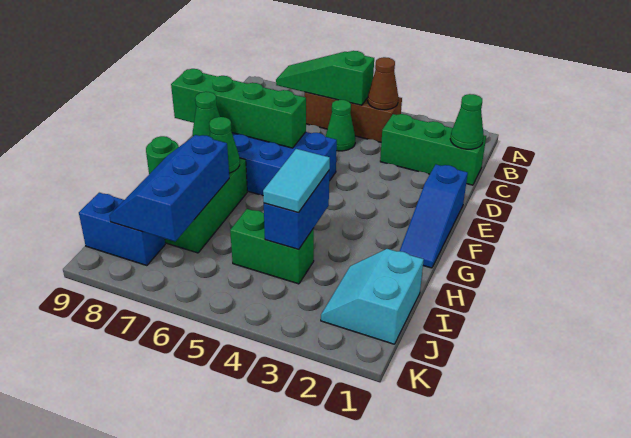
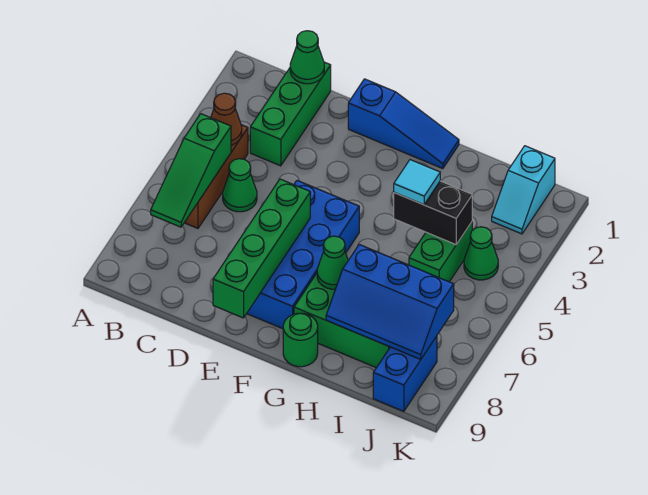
green 1x1 cone [193,92,220,136] -> green 1x1 cone moved to [464,227,498,280]
blue 1x2 brick [264,171,329,249] -> black 1x2 brick [394,181,472,245]
cyan 1x2 tile [263,149,330,213] -> cyan 1x1 tile [394,160,440,205]
cyan 2x2 slope [321,249,424,344] -> cyan 1x2 slope [492,146,555,234]

